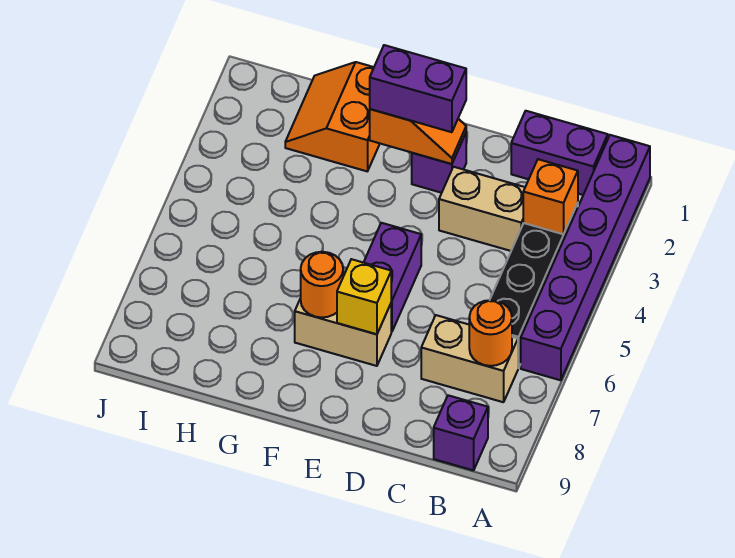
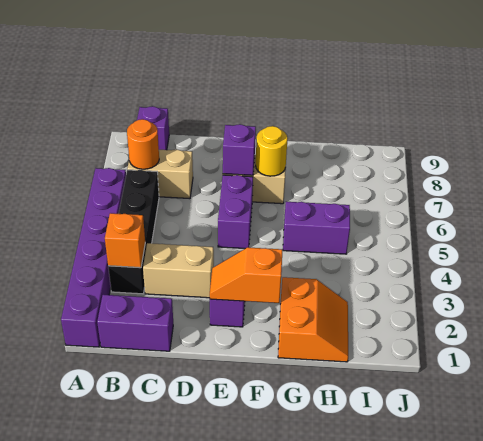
purple 1x2 brick [370,45,466,132] -> purple 1x2 brick moved to [283,202,350,254]
yellow 1x1 brick [337,259,391,334] -> purple 1x1 brick [223,124,256,175]
orange 1x1 round brick [301,252,343,318] -> yellow 1x1 round brick [256,126,288,176]

